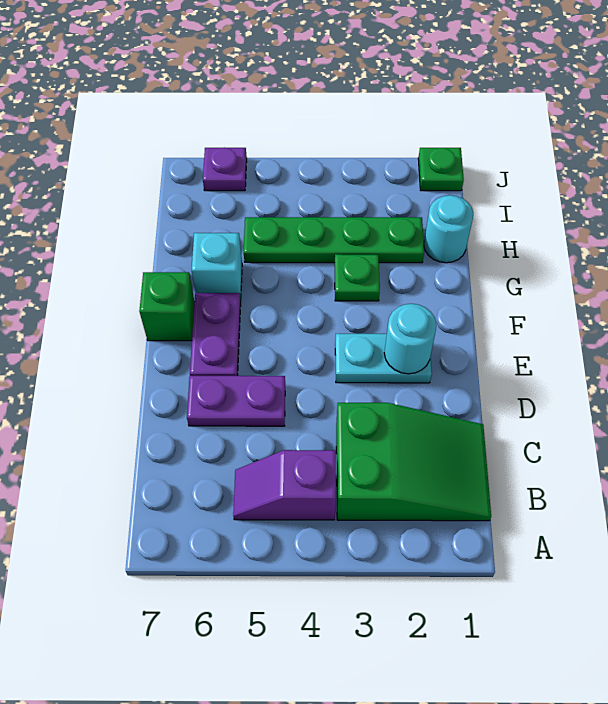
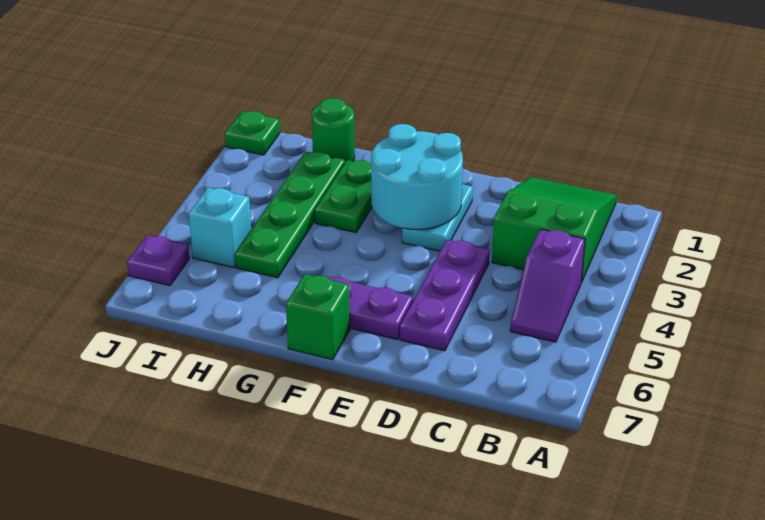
purple 1x2 plate [187,376,285,426] -> purple 1x3 plate [400,240,490,351]
cyan 1x1 round brick [384,304,436,374] -> cyan 2x2 round brick [371,124,463,229]
green 1x1 plate [335,254,380,301] -> green 1x2 plate [315,160,372,233]
cyan 1x1 brick [192,233,242,300] -> cyan 1x1 brick moved to [189,188,251,268]
cyan 1x1 round brick [424,195,473,263] -> green 1x1 round brick [312,98,355,162]

